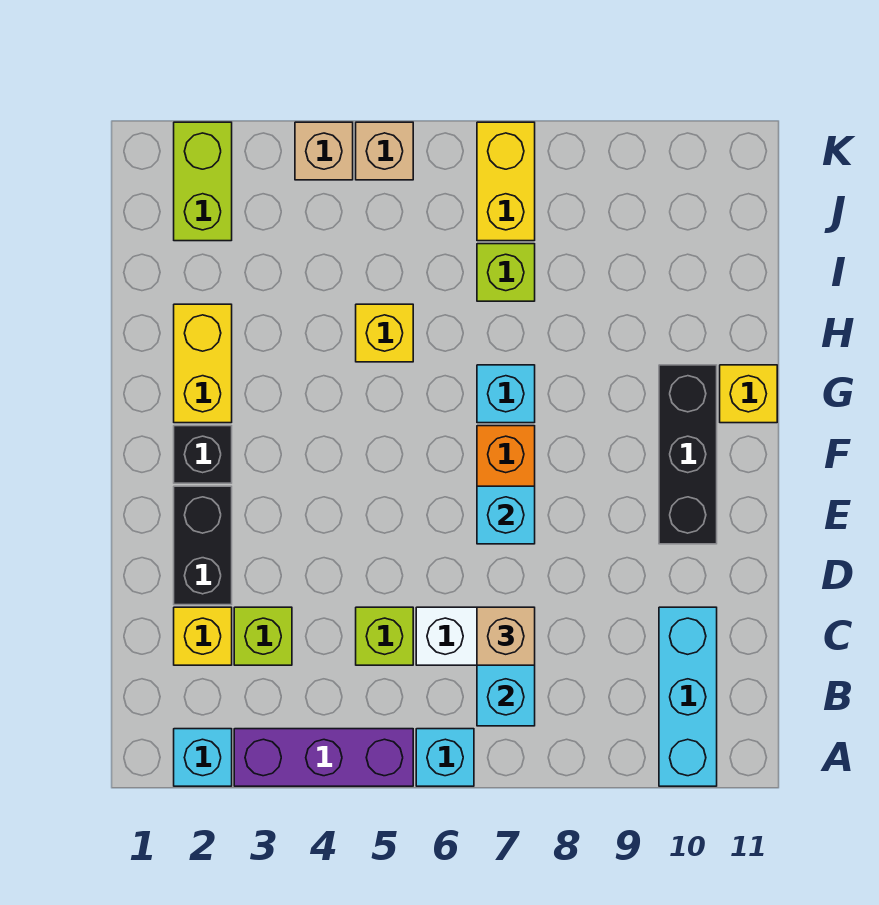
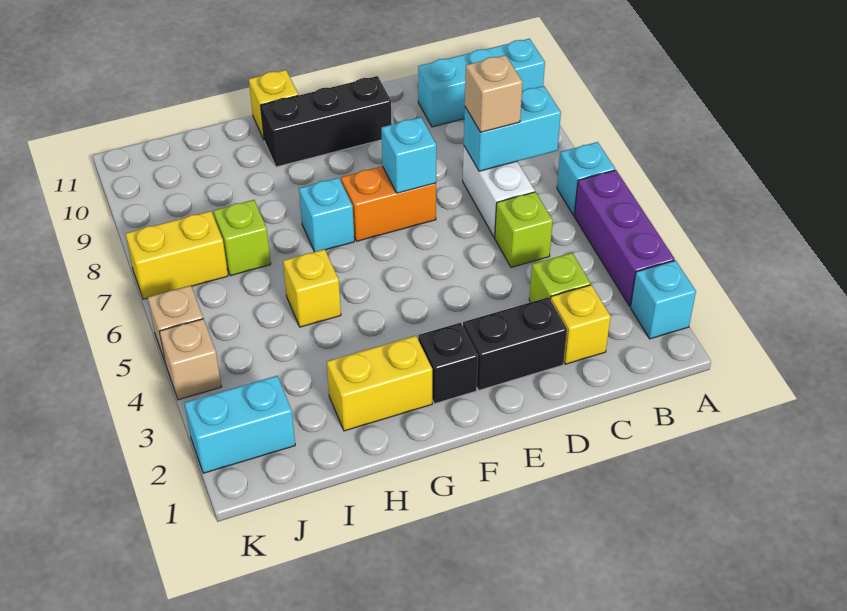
lime 1x2 brick [174,122,232,241] -> cyan 1x2 brick [184,376,295,473]

